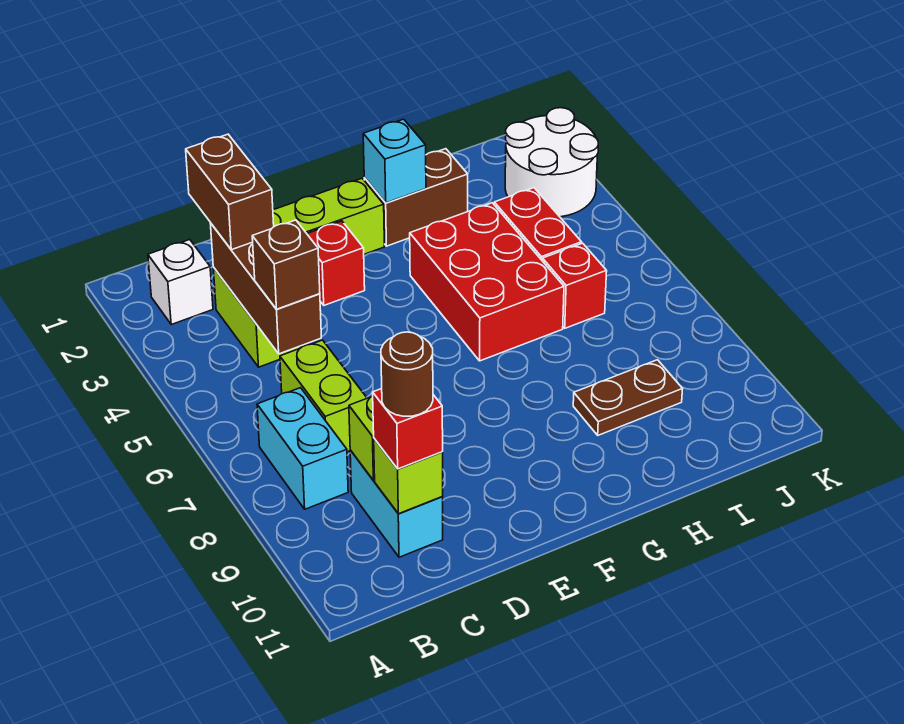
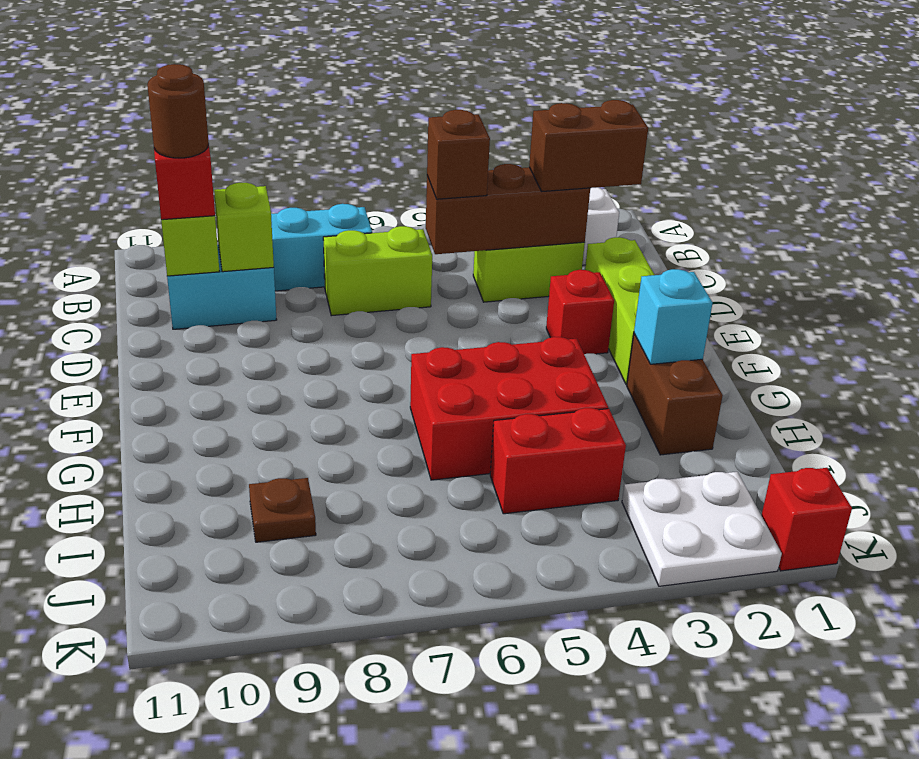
brown 1x2 plate [573,360,682,435] -> brown 1x1 plate [249,478,316,542]
red 1x1 brick [542,243,607,328] -> red 1x1 brick moved to [761,468,852,571]
white 2x2 round brick [505,108,598,217] -> white 2x2 plate [622,472,782,586]

